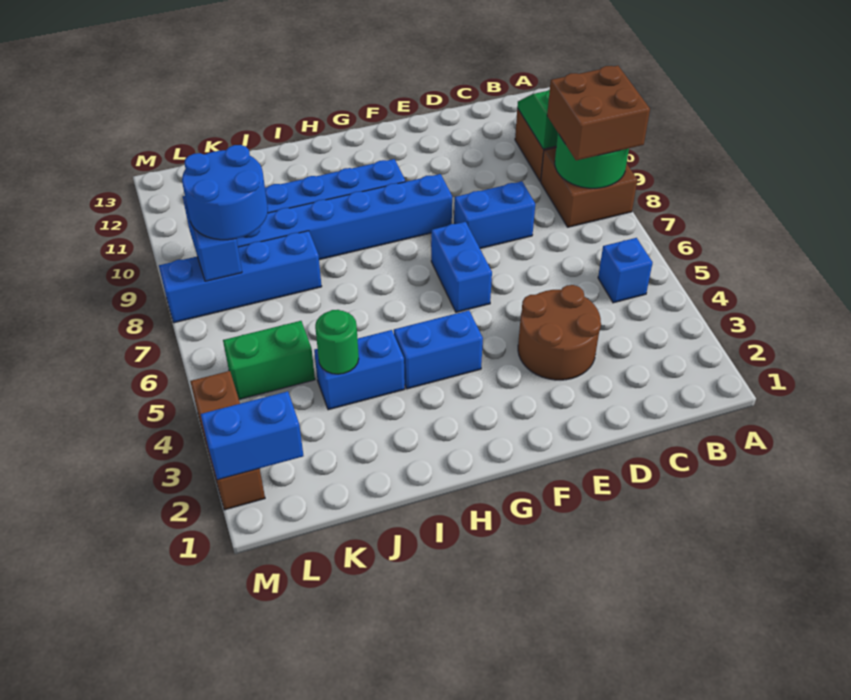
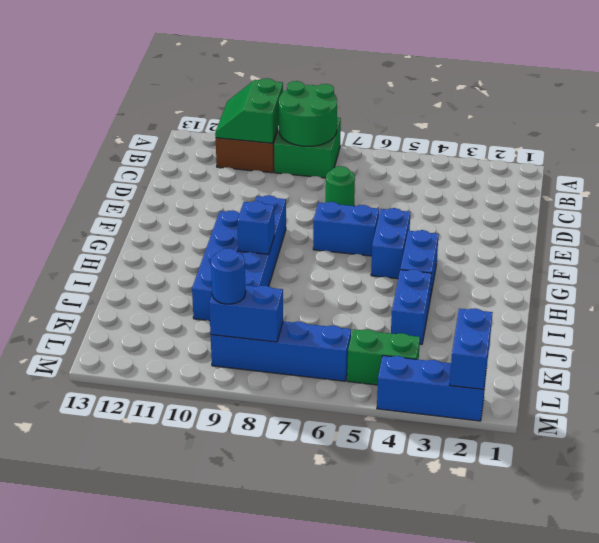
brown 2x2 brick [541,148,637,227] -> green 2x2 brick [274,117,341,178]
brown 2x2 brick [547,66,650,160] -> none
blue 1x1 brick [598,238,653,303] -> blue 1x1 brick moved to [237,201,274,254]
brown 2x2 round brick [518,285,601,380] -> none
blue 1x2 brick [454,181,535,249] -> blue 1x2 brick moved to [371,208,410,279]
green 1x1 round brick [315,310,359,374] -> green 1x1 round brick moved to [326,166,355,206]
blue 1x4 brick [159,231,322,323] -> blue 1x4 brick turned to [211,321,351,381]
green 1x2 brick [223,321,315,399] -> green 1x2 brick turned to [347,329,420,385]
blue 2x2 round brick [182,145,268,240] -> blue 1x1 round brick [211,248,246,304]
brown 1x3 brick [190,371,265,510] -> blue 1x3 brick [377,356,486,421]

